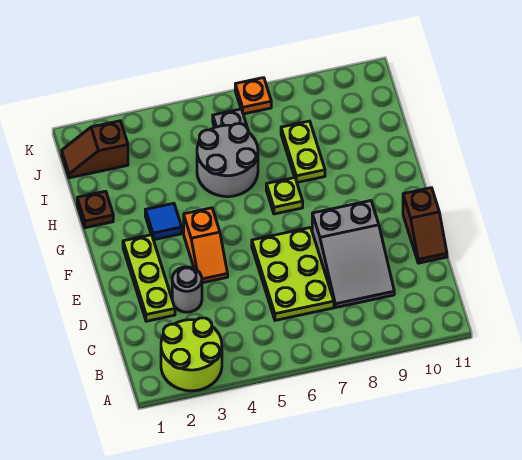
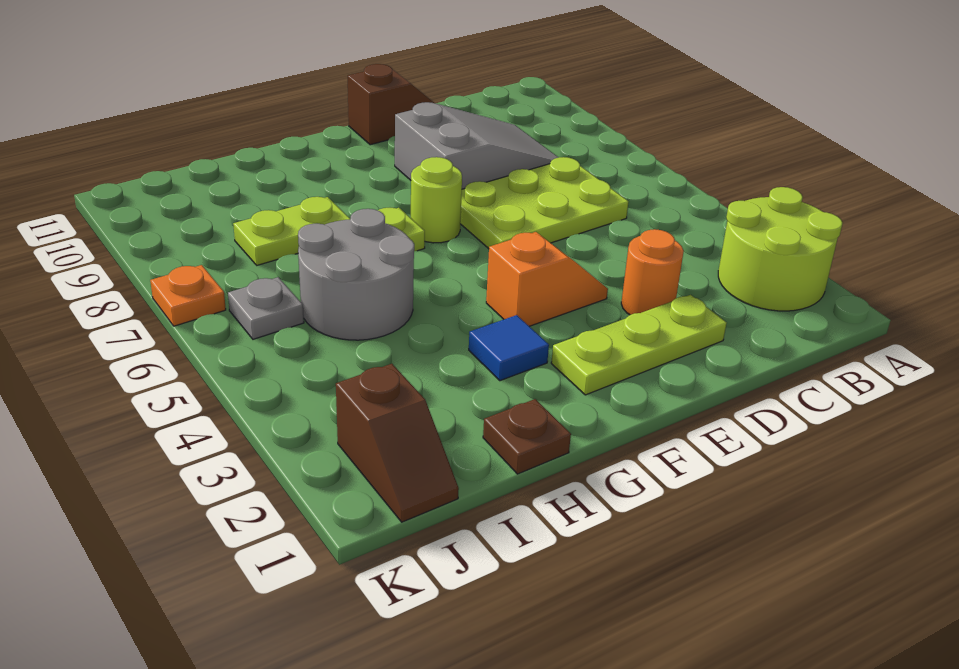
grey 1x1 round brick [172,267,202,312] -> orange 1x1 round brick [621,229,684,315]
none -> lime 1x1 round brick [411,157,462,243]

